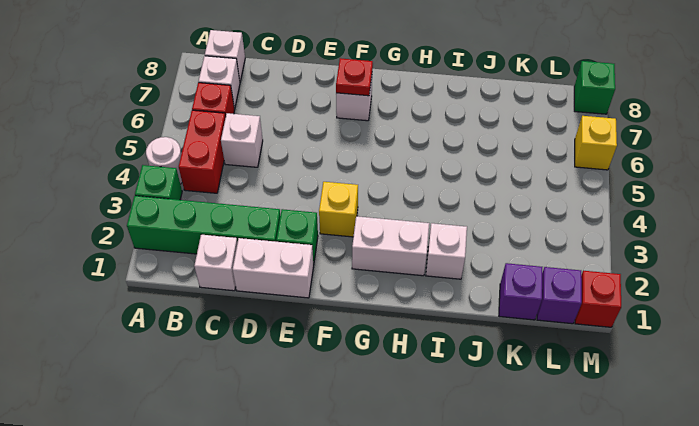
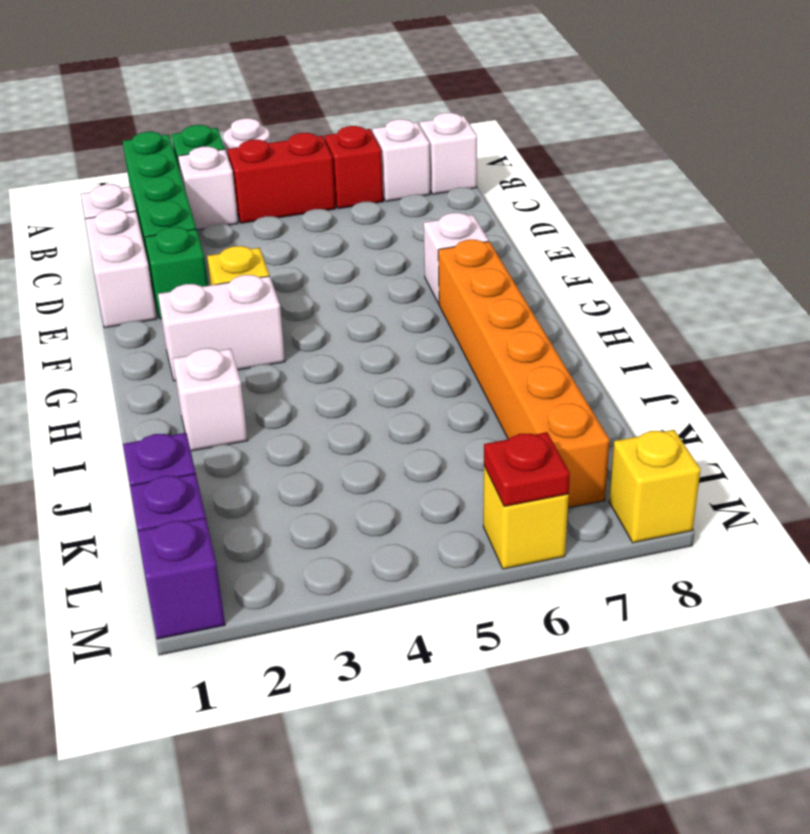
white 1x1 brick [221,113,263,167] -> white 1x1 brick moved to [178,147,238,230]
red 1x1 plate [336,58,373,96] -> red 1x1 plate moved to [484,432,570,507]
white 1x2 brick [352,216,429,276] -> white 1x2 brick turned to [158,275,285,381]
none -> orange 1x6 brick [438,240,610,508]
red 1x1 brick [575,271,621,327] -> purple 1x1 brick [138,518,225,639]
green 1x1 brick [574,61,615,114] -> yellow 1x1 brick [609,430,701,543]

